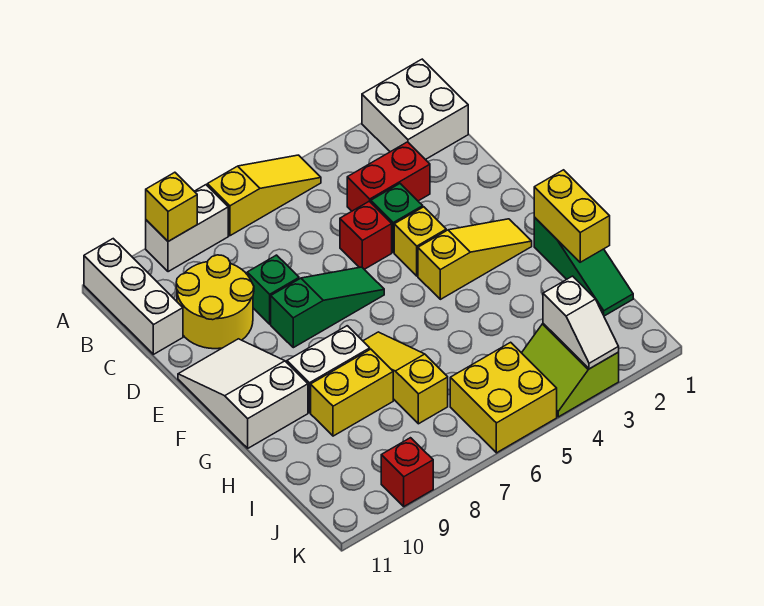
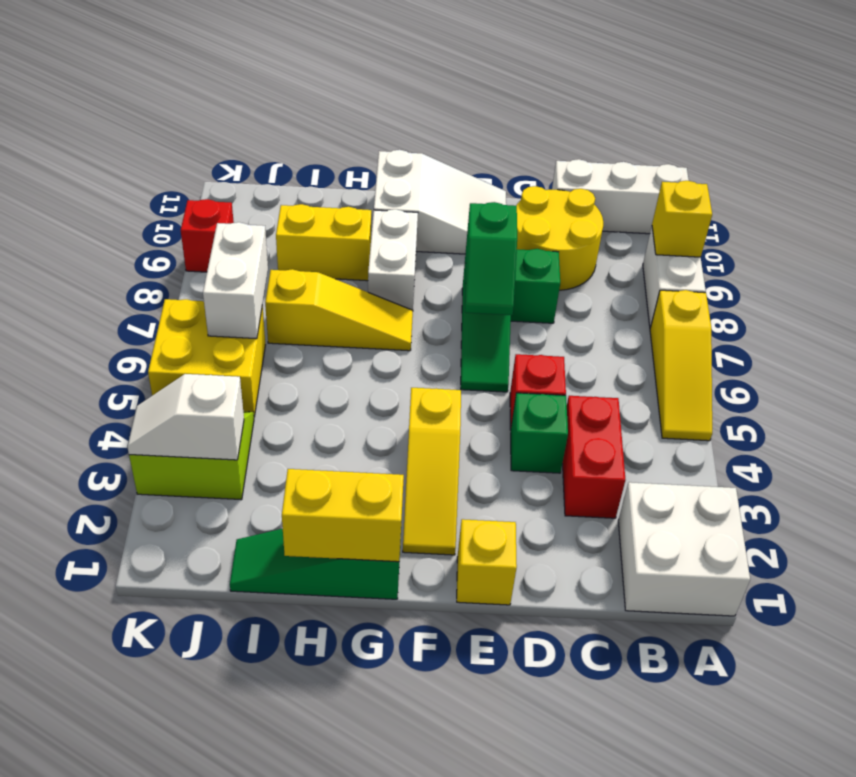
yellow 1x1 brick [394,207,446,276] -> yellow 1x1 brick moved to [457,519,517,605]
none -> green 1x2 slope [465,202,517,315]
yellow 1x2 brick [311,349,393,436] -> yellow 1x2 brick turned to [276,204,371,281]
none -> white 1x2 brick [203,222,268,339]

